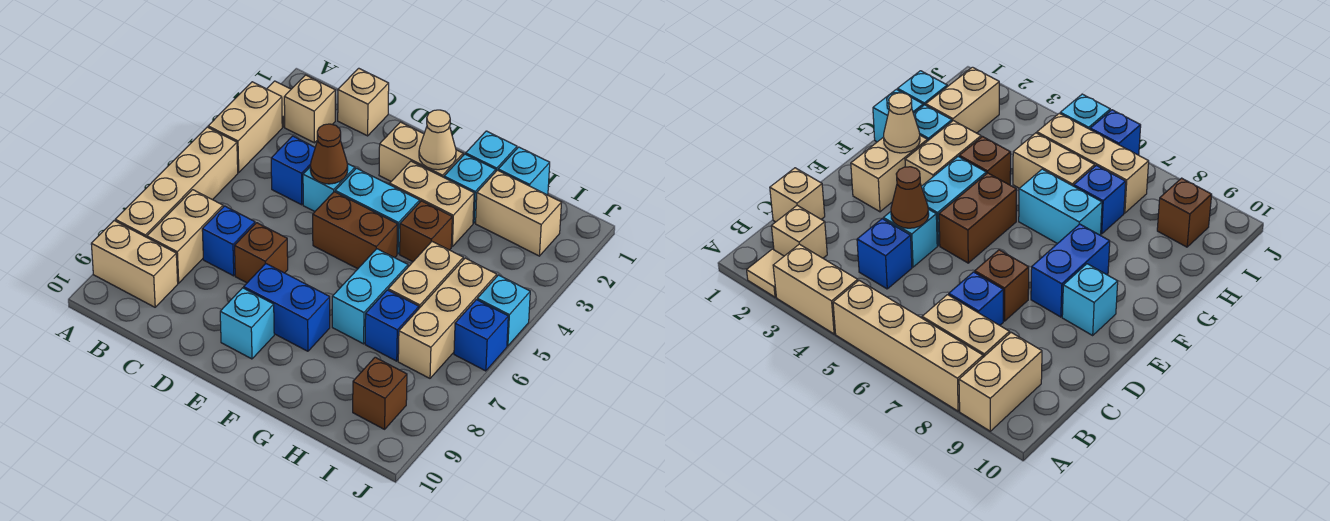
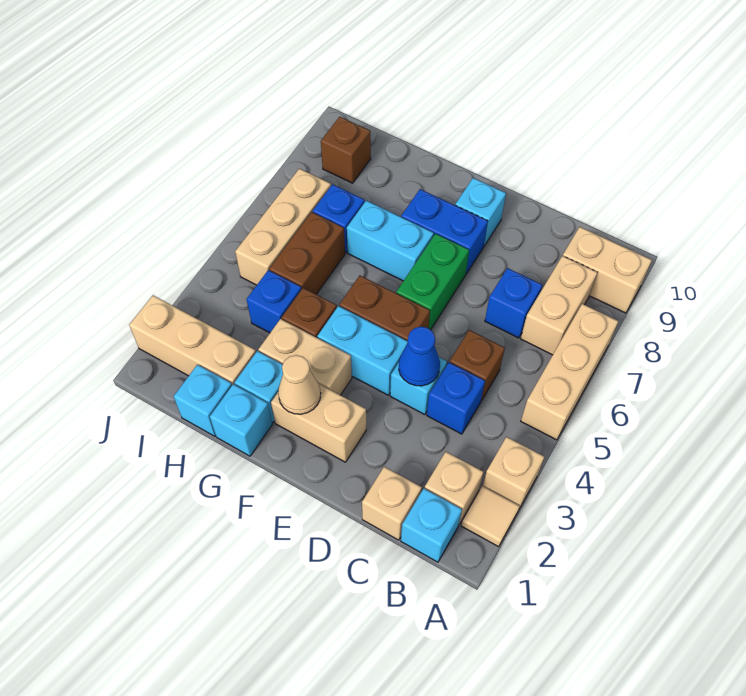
tan 1x2 brick [208,82,282,172] -> tan 1x1 brick [483,437,544,508]
tan 1x4 brick [115,127,238,237] -> tan 1x3 brick [521,304,618,440]
brown 1x1 cone [310,124,348,184] -> blue 1x1 cone [399,327,440,386]
brown 1x1 brick [235,223,288,283] -> brown 1x1 brick moved to [450,330,505,401]
none -> green 1x2 brick [396,234,469,330]
cyan 1x2 brick [332,249,408,344] -> cyan 1x2 brick turned to [347,201,434,281]
tan 1x2 brick [476,170,562,256] -> tan 1x3 brick [129,295,256,385]
tan 1x2 brick [388,242,463,308] -> brown 1x2 brick [269,212,345,294]
cyan 1x1 brick [477,275,530,346] -> cyan 1x1 brick moved to [401,488,462,562]
blue 1x1 brick [454,300,508,371] -> blue 1x1 brick moved to [247,270,302,333]

